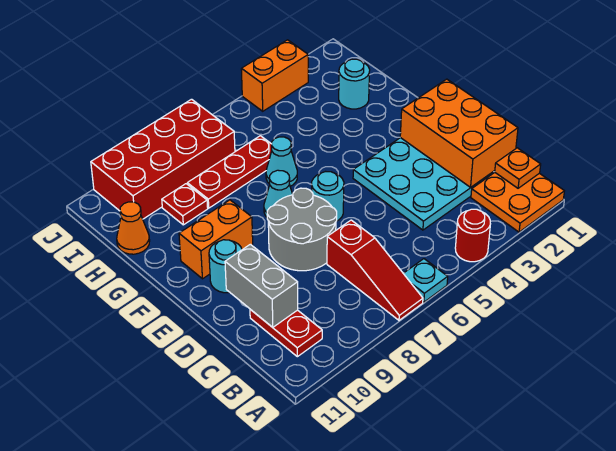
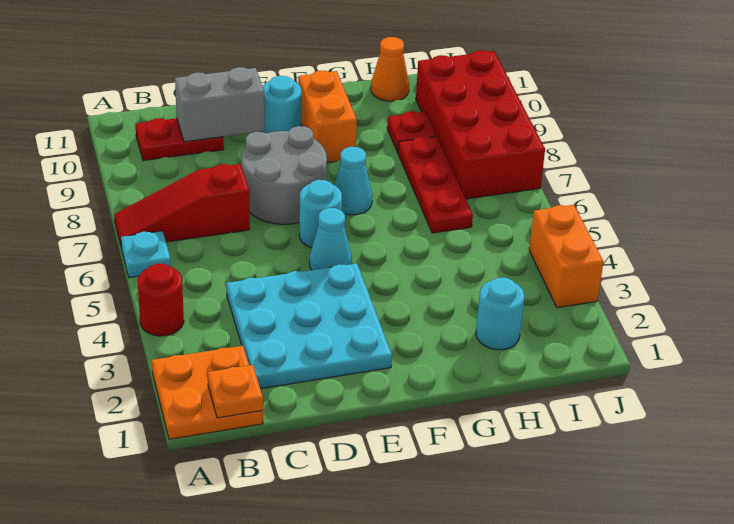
orange 2x3 brick [400,79,518,187] -> none
cyan 1x1 cone [266,137,297,186] -> cyan 1x1 cone moved to [309,208,352,270]

